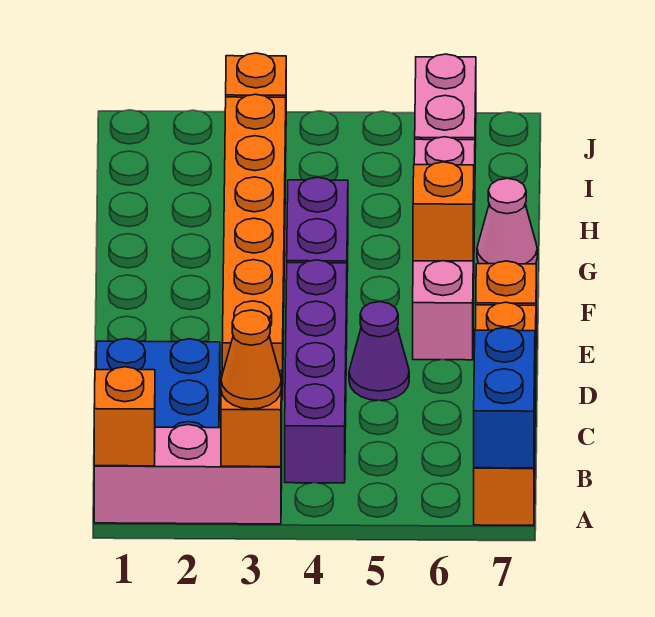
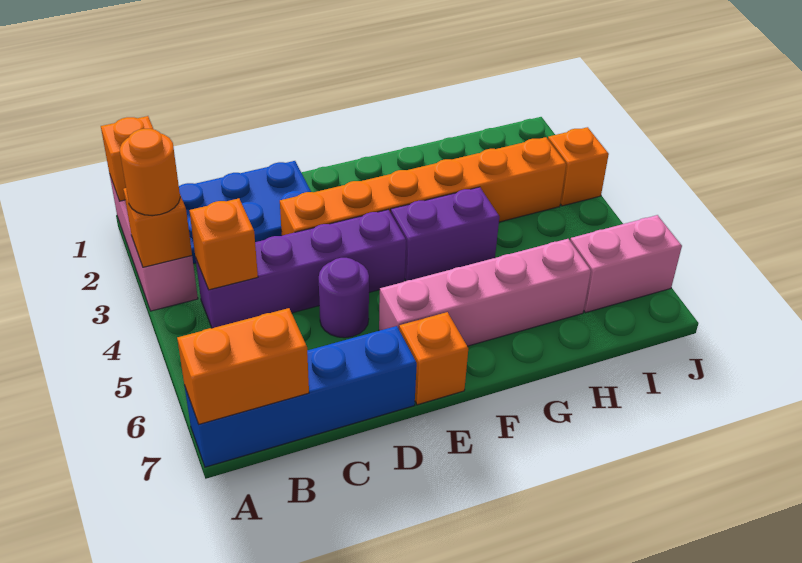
orange 1x1 cone [221,310,281,409] -> orange 1x1 round brick [120,129,180,216]
orange 1x4 brick [474,302,536,525] -> blue 1x4 brick [185,326,417,467]
blue 1x2 brick [474,328,535,468] -> orange 1x2 brick [177,308,309,424]
purple 1x1 cone [349,302,409,401] -> purple 1x1 round brick [319,258,369,338]
orange 1x1 brick [413,162,474,261] -> orange 1x1 brick moved to [189,198,258,290]
pink 1x1 cone [477,178,537,264] -> none

